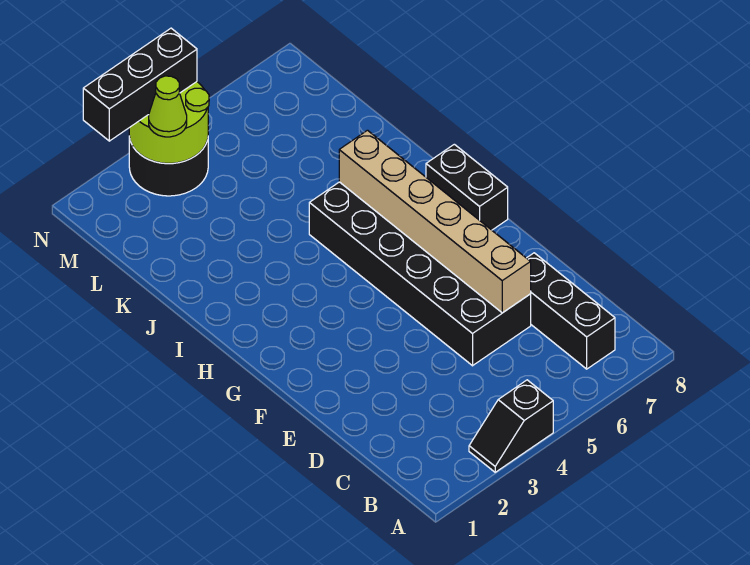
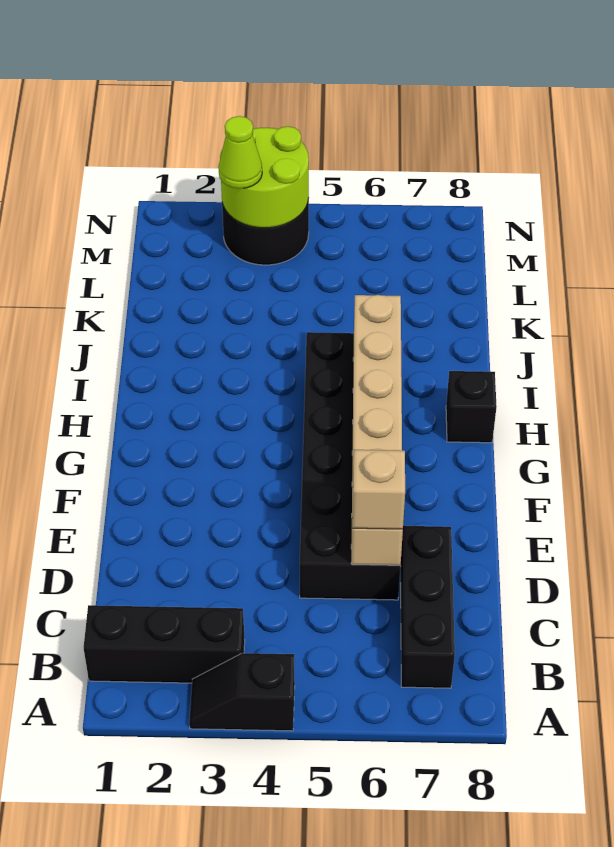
none -> tan 1x1 brick [352,450,405,529]
black 1x2 brick [426,144,508,230] -> black 1x1 brick [446,371,497,443]
black 1x3 brick [83,28,197,141] -> black 1x3 brick moved to [84,605,245,683]

